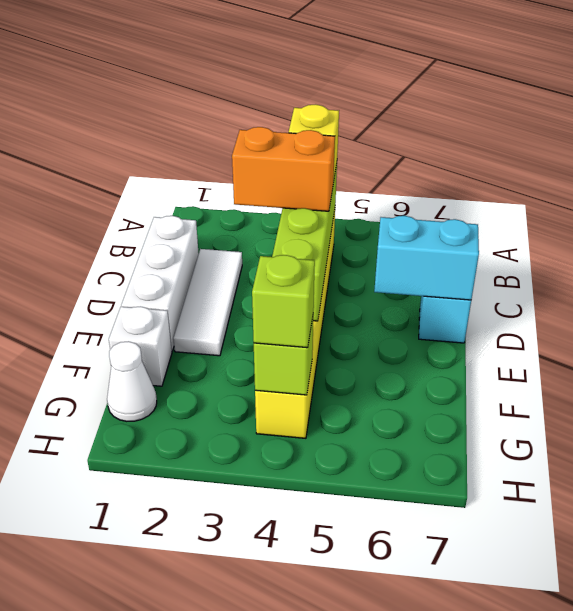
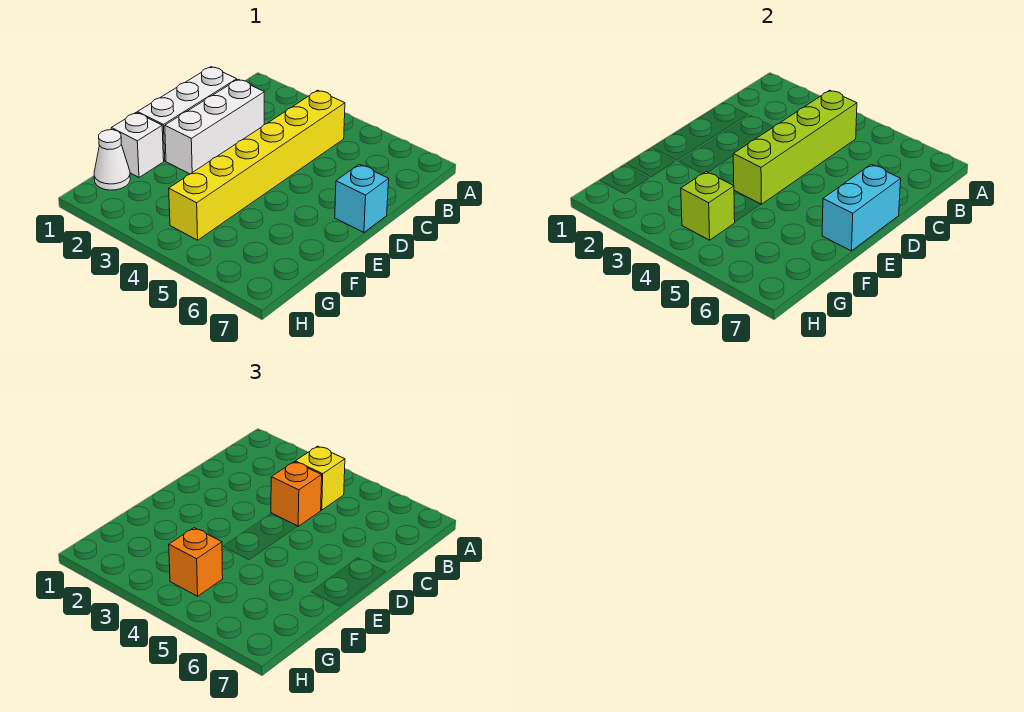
white 1x3 tile [173,249,242,356] -> white 1x3 brick [165,80,264,174]
orange 1x2 brick [232,127,335,211] -> orange 1x1 brick [271,462,322,526]
cyan 1x2 brick [374,216,479,300] -> cyan 1x2 brick turned to [822,164,901,251]
lime 1x1 brick [252,255,315,348] -> orange 1x1 brick [169,528,223,596]

